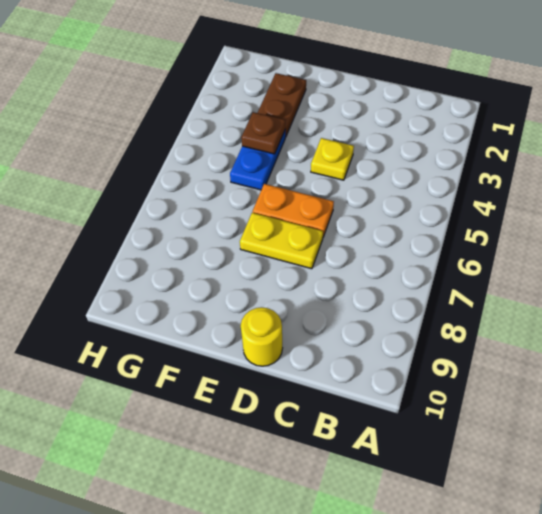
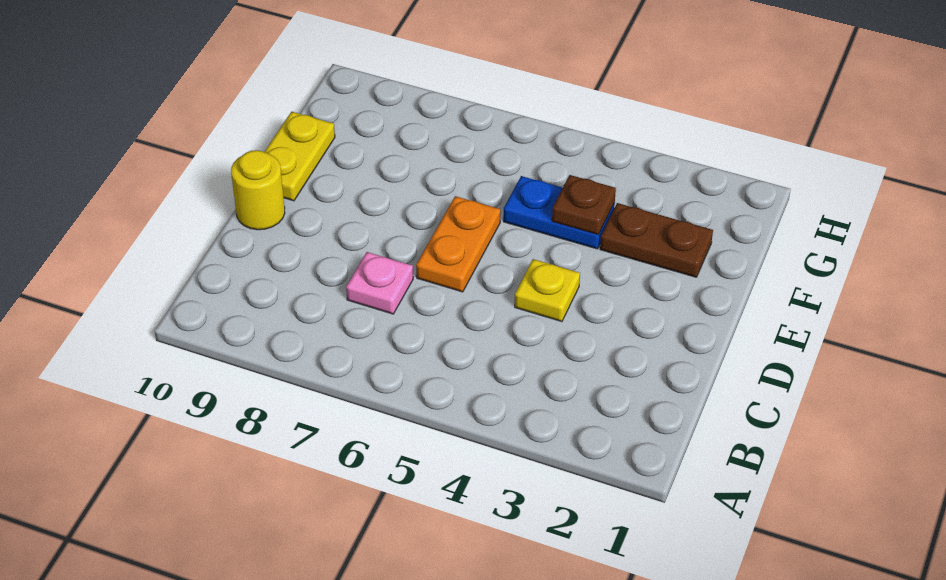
none -> pink 1x1 plate [346,252,413,314]
yellow 1x2 plate [240,213,323,269] -> yellow 1x2 plate moved to [264,112,335,201]

